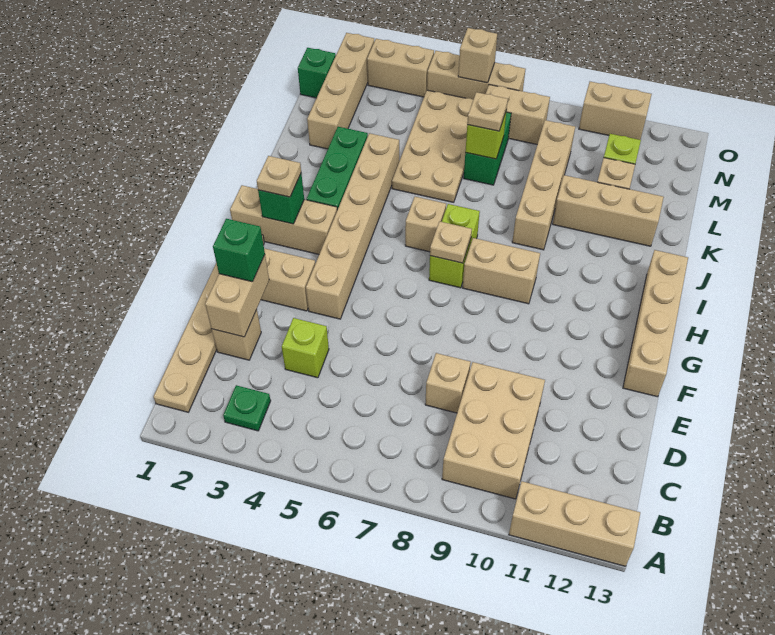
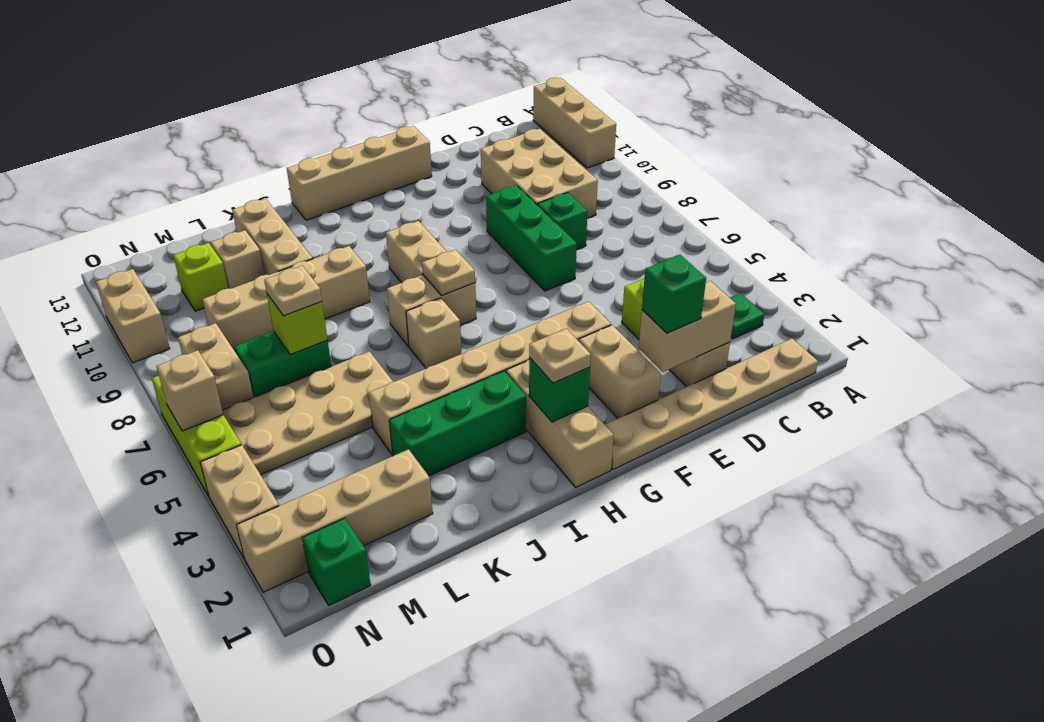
tan 2x3 brick [442,362,545,499] -> tan 2x3 brick turned to [481,129,598,218]
tan 1x1 brick [425,353,471,413] -> green 1x1 brick [538,192,587,249]
none -> green 1x3 brick [486,185,577,291]
lime 1x2 brick [429,204,480,288] -> tan 1x2 brick [387,275,476,346]
tan 1x3 brick [427,51,525,100] -> lime 1x3 brick [152,376,241,496]

